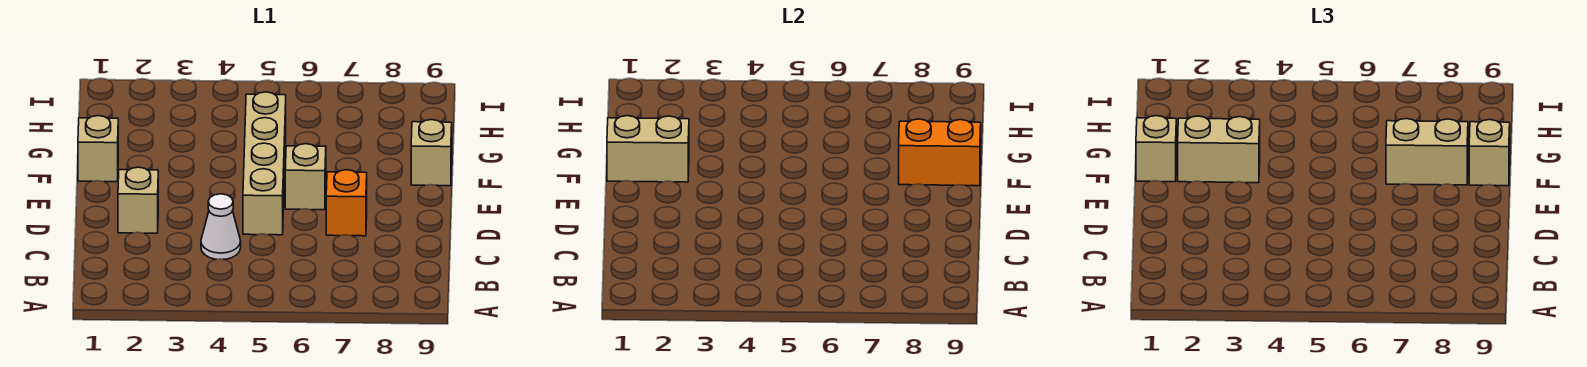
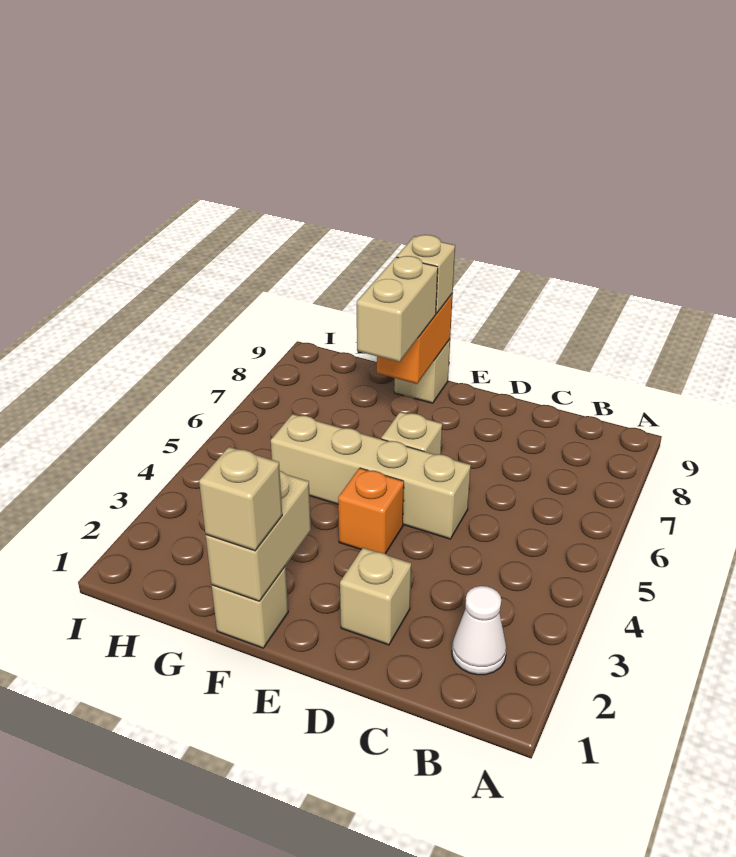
white 1x1 cone [201,194,241,259] -> white 1x1 cone moved to [452,586,507,675]
orange 1x1 brick [326,170,367,236] -> orange 1x1 brick moved to [338,468,404,554]
tan 1x2 brick [1178,116,1260,183] -> none

